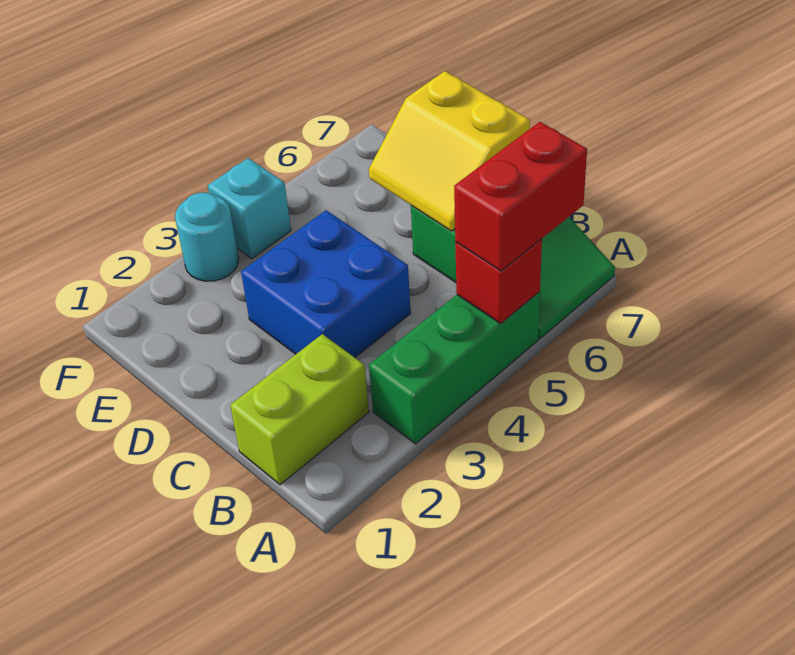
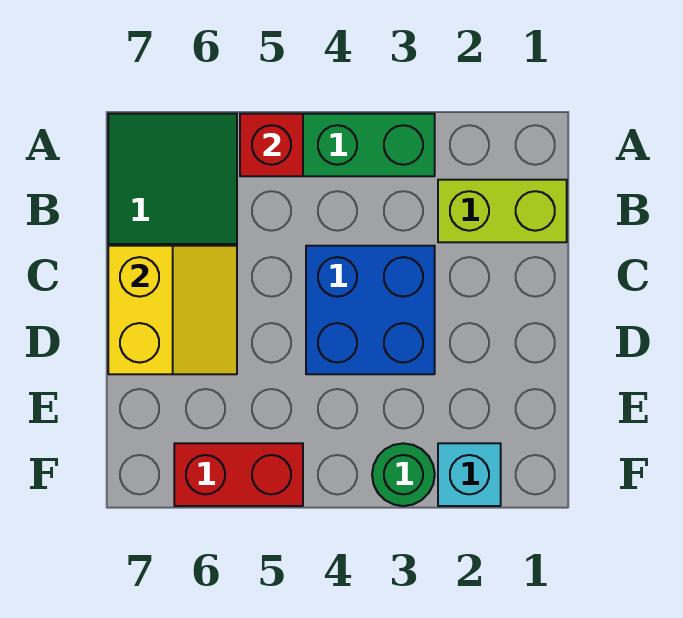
red 1x2 brick [454,122,587,271] -> red 1x2 brick moved to [174,443,303,506]
cyan 1x1 round brick [175,193,239,281] -> green 1x1 round brick [372,443,435,506]
cyan 1x1 brick [208,158,291,259] -> cyan 1x1 brick moved to [438,443,501,506]

